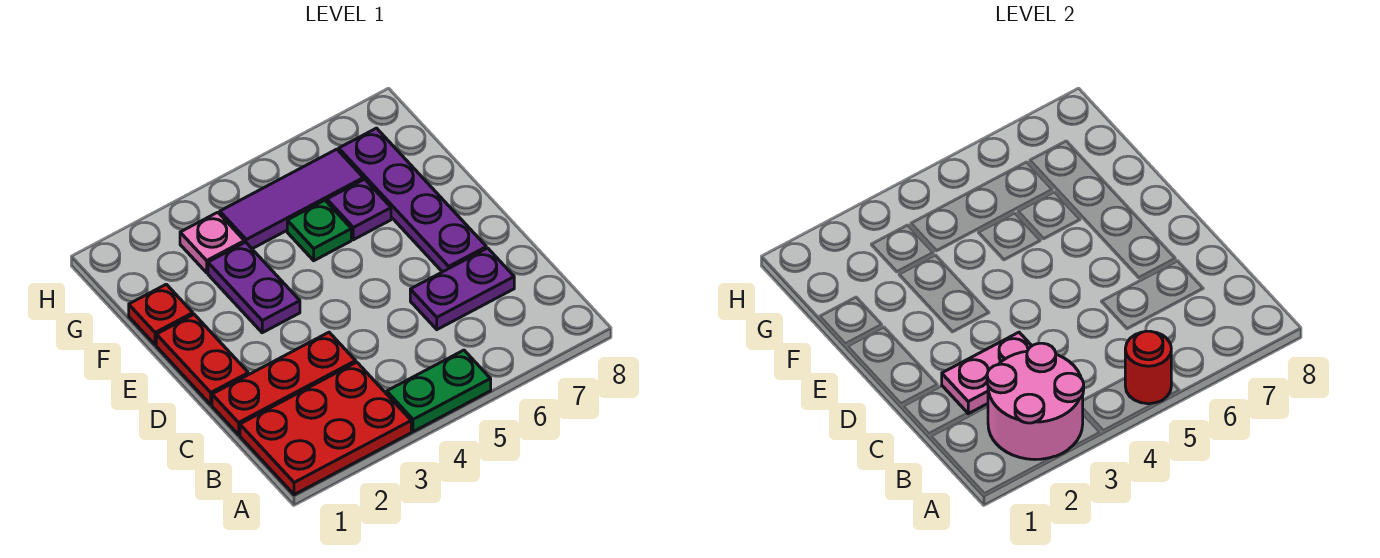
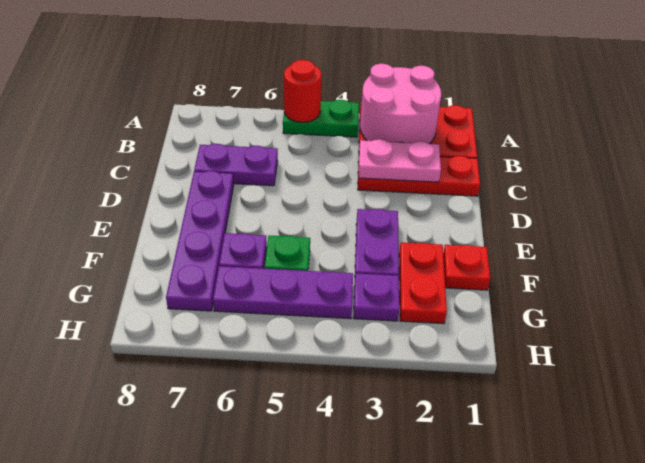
red 1x2 plate [156,314,248,405] -> red 1x2 plate moved to [399,242,447,324]
pink 1x1 plate [180,212,244,273] -> purple 1x1 plate [353,273,399,321]
purple 1x3 tile [220,149,363,249] -> purple 1x3 plate [213,266,353,319]

